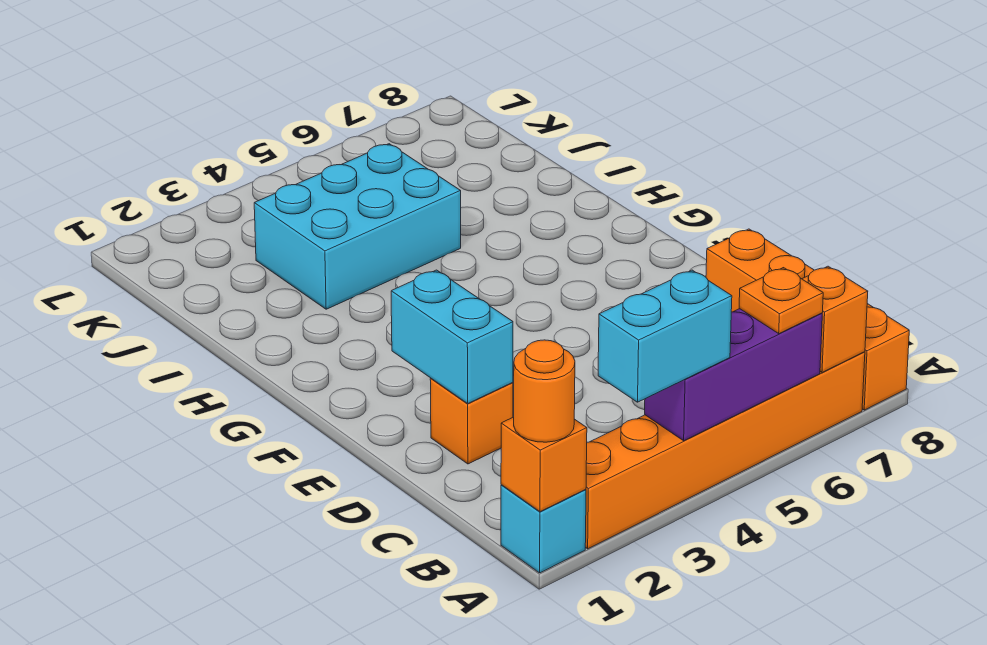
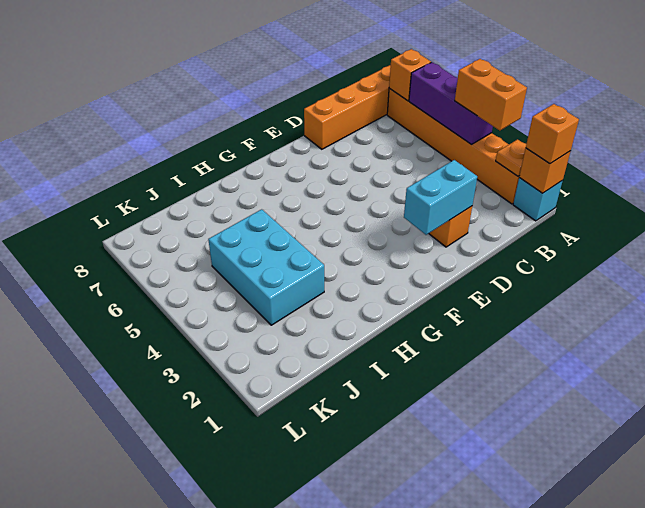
orange 1x1 round brick [514,340,575,442] -> orange 1x1 brick [526,104,579,164]
cyan 1x2 brick [598,270,732,402] -> orange 1x2 brick [455,59,527,131]
orange 1x1 plate [739,268,823,333] -> orange 1x1 plate moved to [496,139,526,176]

